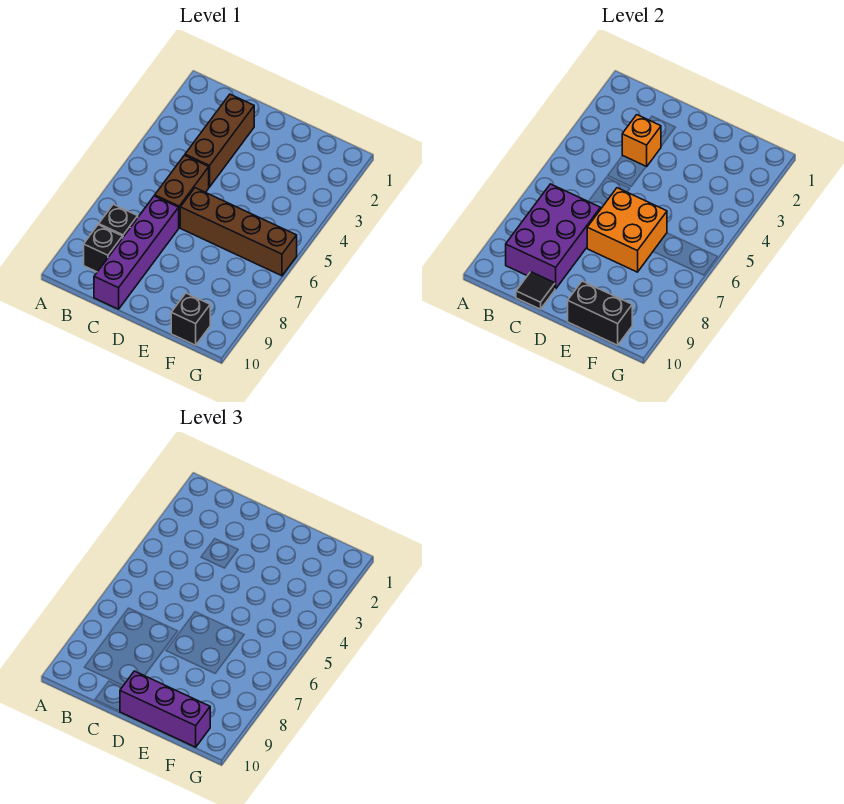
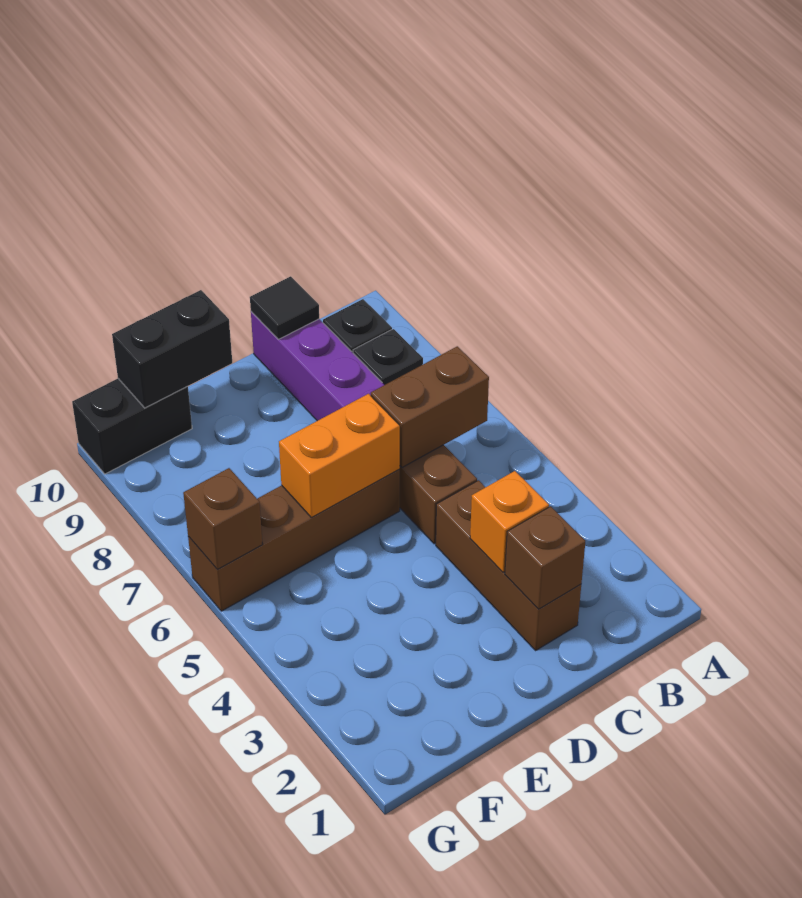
none -> brown 1x2 brick [371,346,489,468]
purple 2x3 brick [506,184,601,289] -> none
none -> brown 1x1 brick [505,506,585,609]
orange 2x2 brick [587,188,667,272] -> orange 1x2 brick [279,394,400,518]
purple 1x3 brick [120,671,210,747] -> none
black 1x1 brick [171,293,210,345] -> black 1x2 brick [72,379,192,474]
none -> brown 1x1 brick [183,468,263,569]

